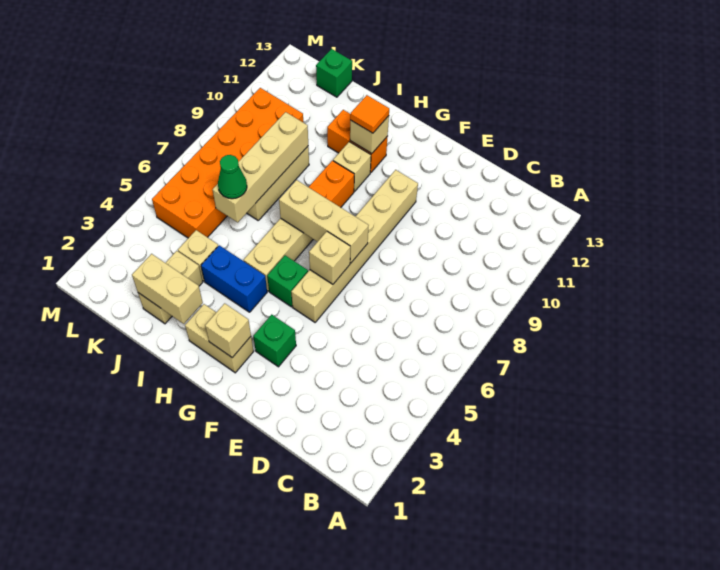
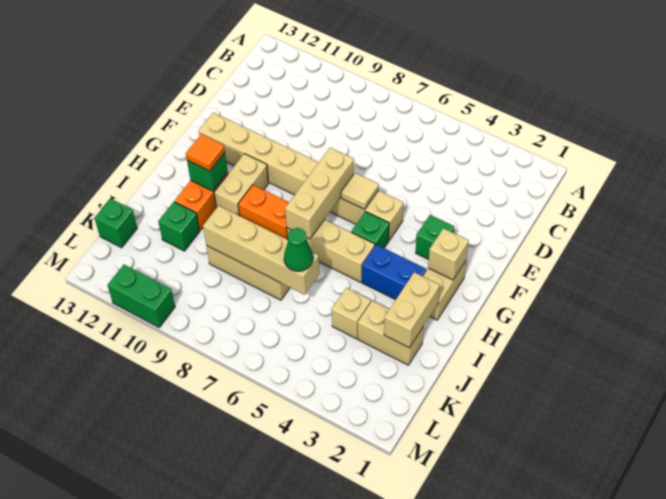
tan 1x6 brick [291,170,418,322] -> tan 1x8 brick [199,113,403,240]
tan 1x1 brick [309,232,350,284] -> tan 1x1 tile [341,173,379,210]
blue 1x2 brick [201,245,267,312] -> blue 1x2 brick turned to [362,245,426,300]
tan 1x1 brick [333,142,371,191] -> tan 1x2 brick [214,154,269,216]
tan 1x1 brick [350,116,389,154] -> green 1x1 brick [187,153,228,191]
none -> green 1x1 brick [158,202,200,251]
orange 2x6 brick [152,88,303,238] -> none
none -> green 1x2 brick [108,265,175,327]

